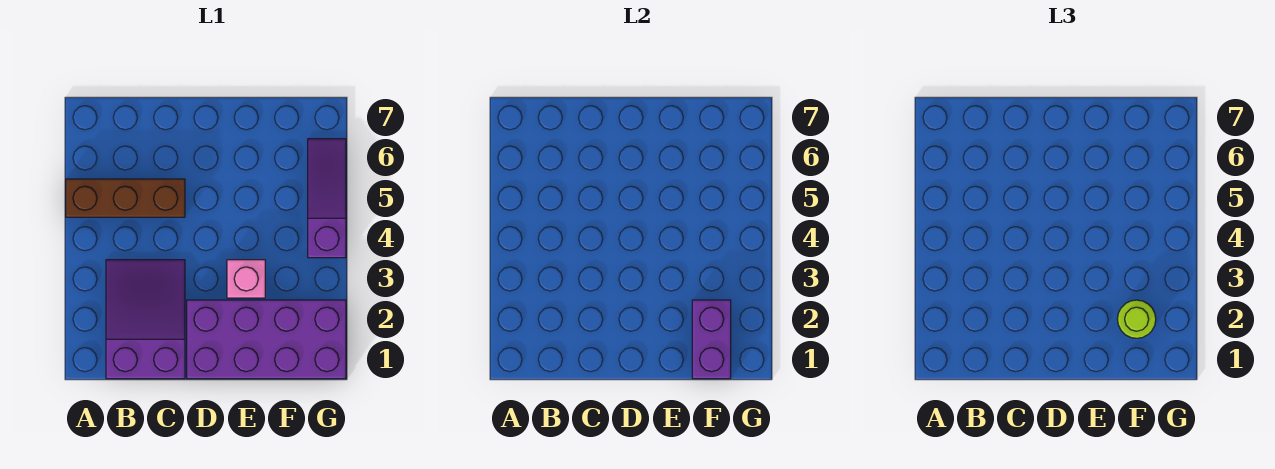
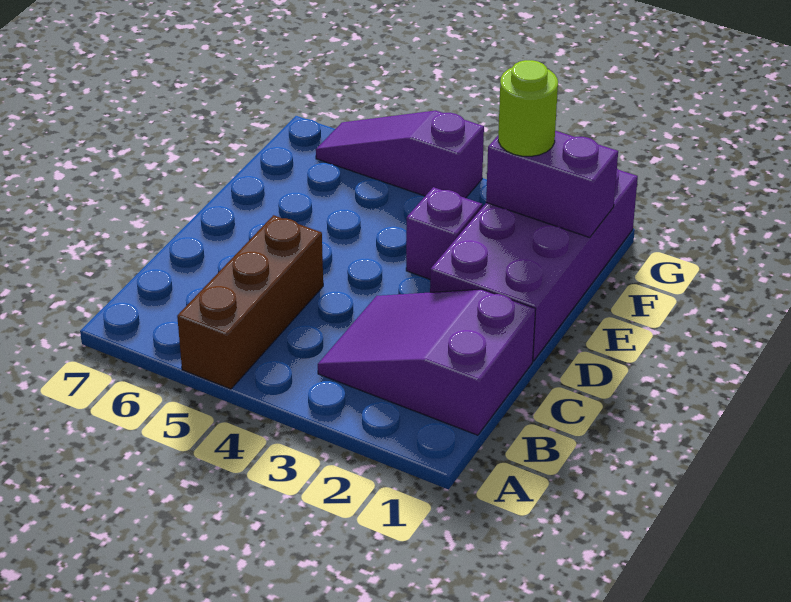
pink 1x1 brick [227,260,265,298] -> purple 1x1 brick [406,187,482,279]

